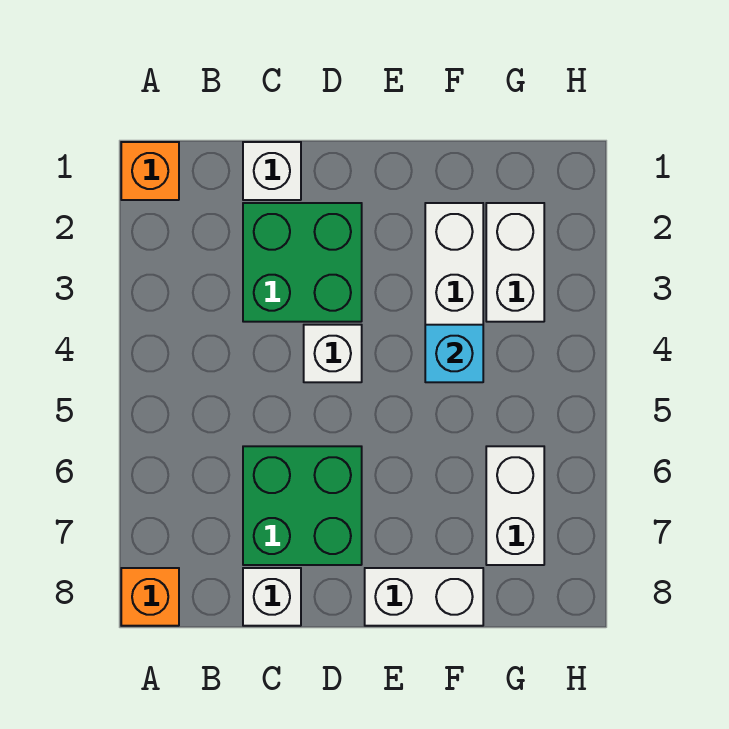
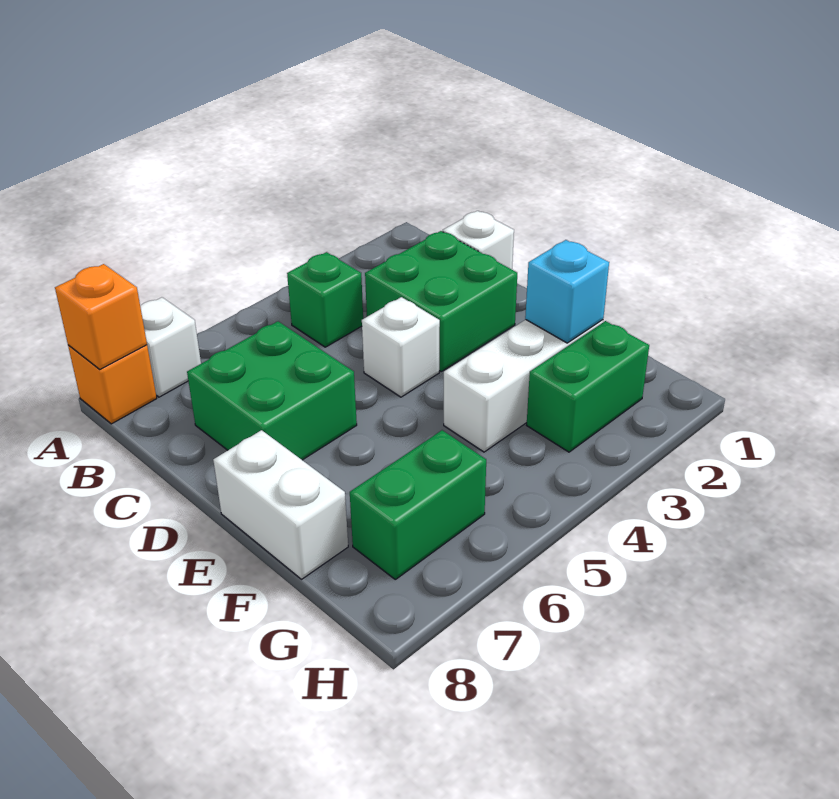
orange 1x1 brick [121,142,179,200] -> orange 1x1 brick moved to [55,264,147,369]
none -> green 1x1 brick [287,252,363,347]
white 1x1 brick [243,568,301,626] -> white 1x1 brick moved to [140,297,201,397]
cyan 1x1 brick [425,325,483,382] -> cyan 1x1 brick moved to [525,240,609,343]
white 1x2 brick [486,203,544,322] -> green 1x2 brick [527,321,649,452]
white 1x2 brick [486,446,544,565] -> green 1x2 brick [350,430,486,579]

